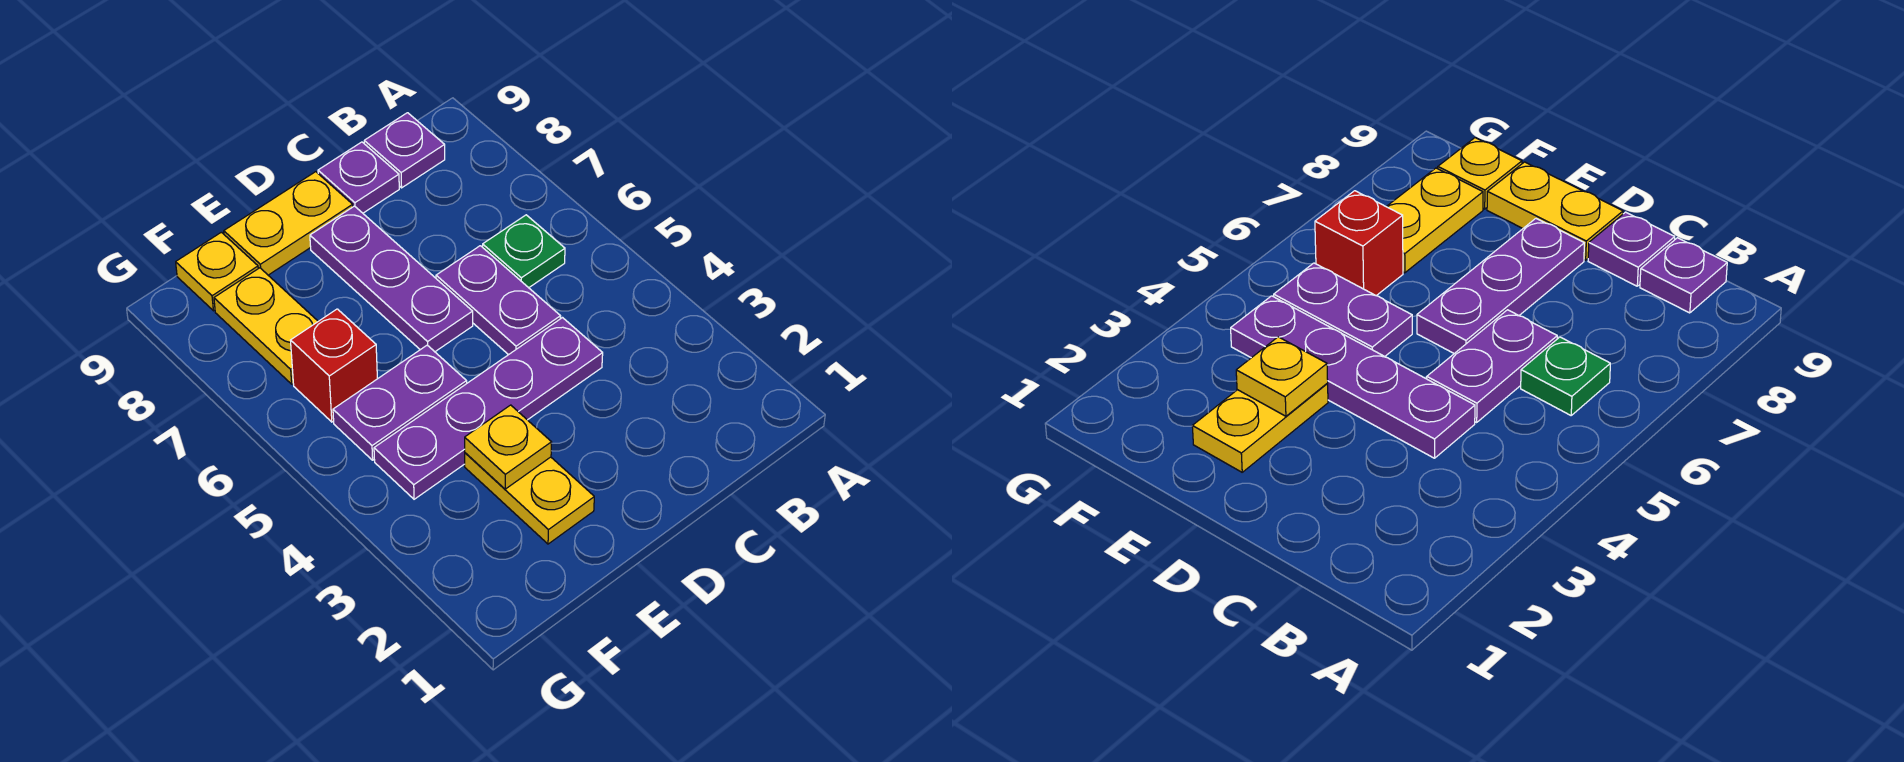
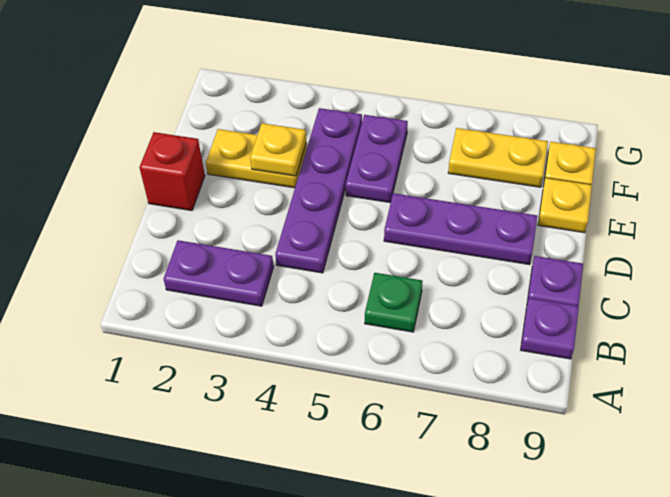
purple 1x2 plate [436,246,561,355] -> purple 1x2 plate moved to [164,240,274,306]
yellow 1x2 plate [224,172,353,275] -> yellow 1x1 plate [538,178,592,233]
red 1x1 brick [291,309,377,422] -> red 1x1 brick moved to [139,132,205,211]

